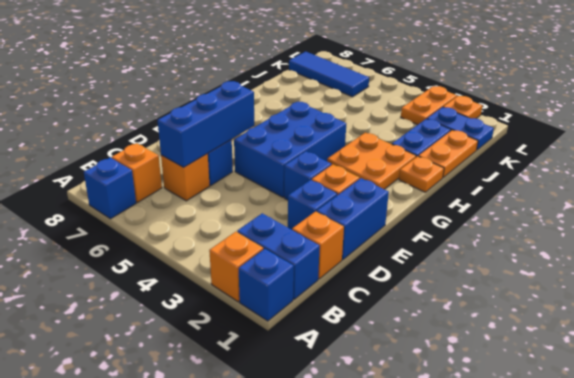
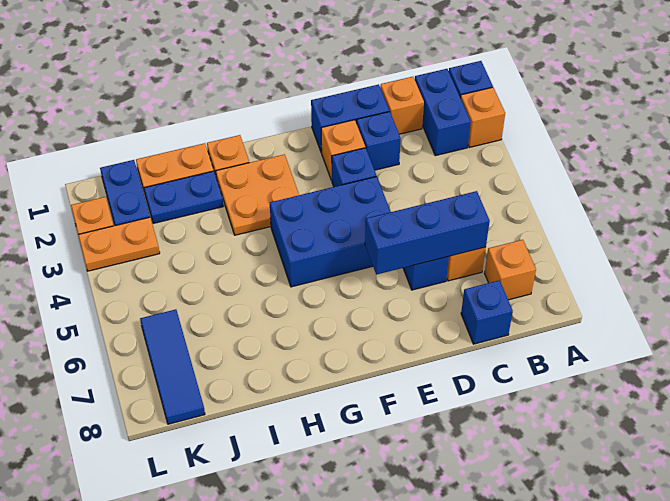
blue 1x1 brick [84,158,136,219] -> blue 1x1 brick moved to [461,280,513,344]

